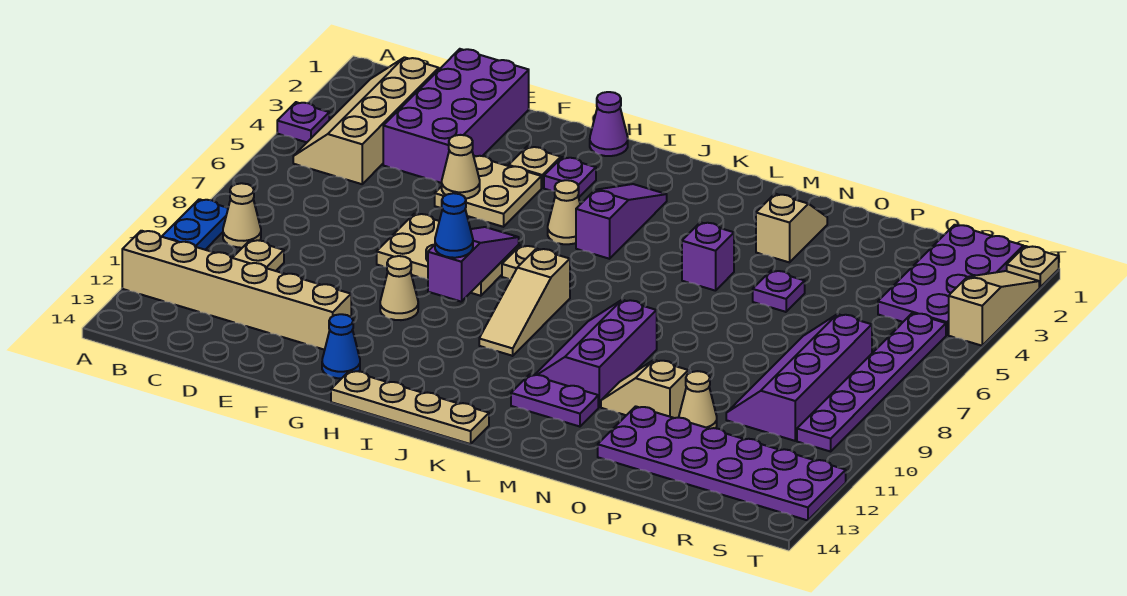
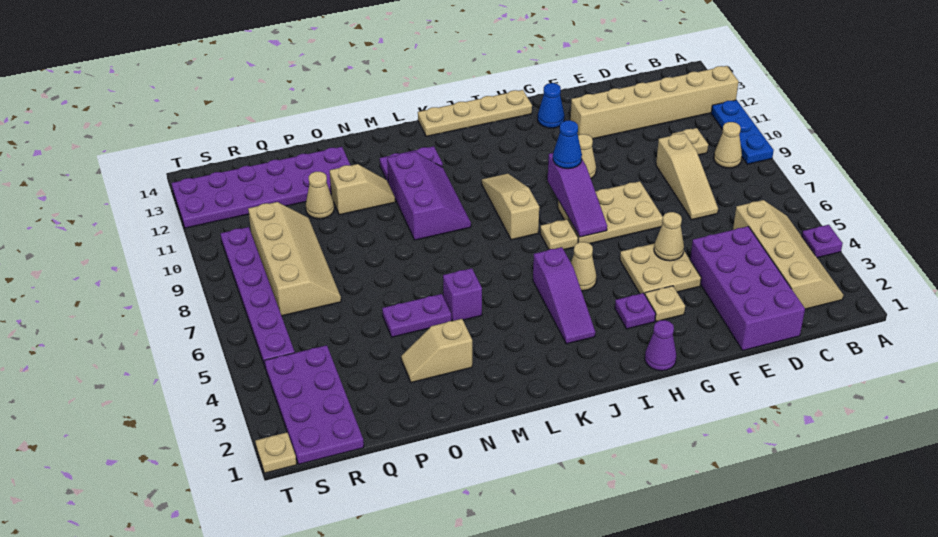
tan 1x2 slope [756,194,827,262] -> tan 1x2 slope turned to [401,319,472,383]
purple 1x1 plate [753,271,805,312] -> purple 1x2 plate [382,294,452,337]
purple 2x4 slope [726,314,872,441] -> tan 2x4 slope [248,202,341,316]
tan 1x3 slope [949,271,1039,346] -> tan 1x3 slope moved to [656,133,718,220]

